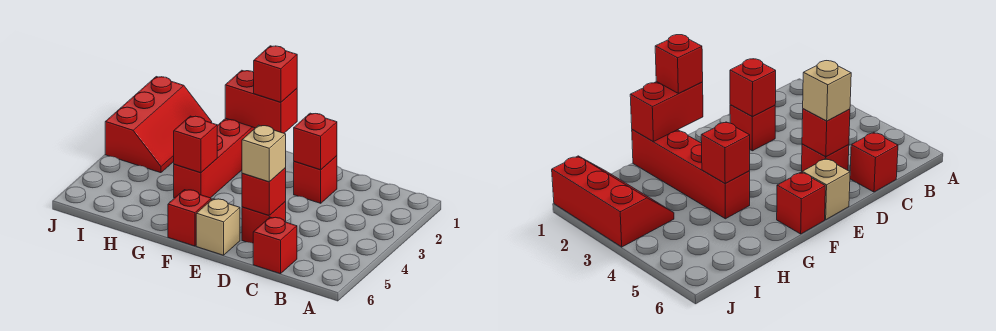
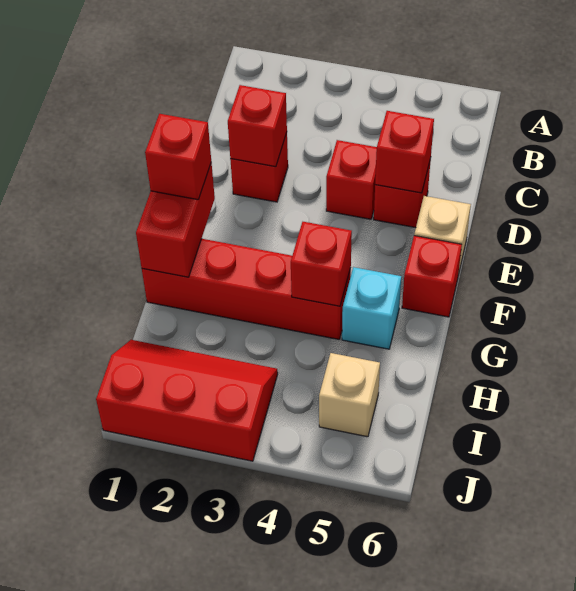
red 1x1 brick [253,217,297,274] -> red 1x1 brick moved to [326,140,377,219]
tan 1x1 brick [242,125,286,182] -> tan 1x1 brick moved to [319,353,380,437]
none -> cyan 1x1 brick [342,267,401,349]

